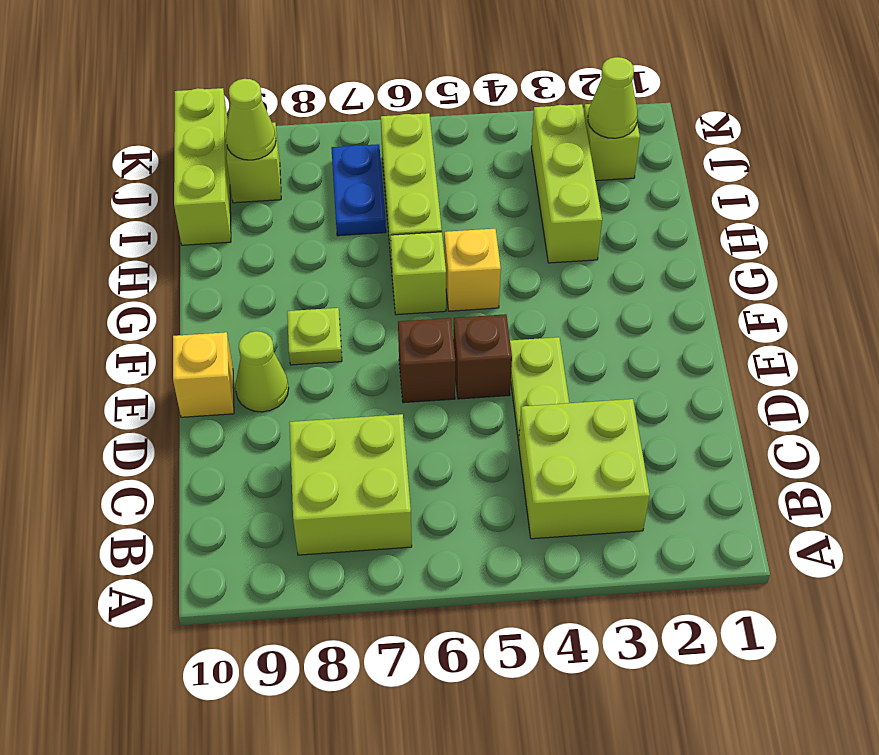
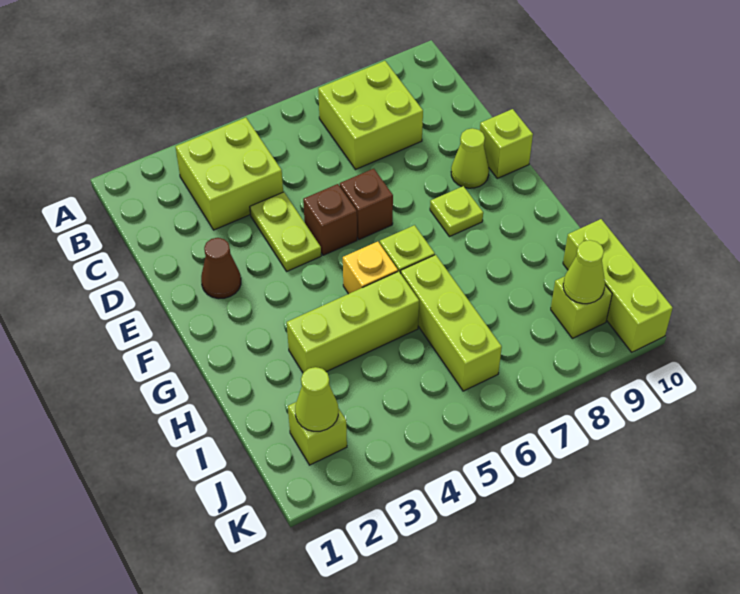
none -> brown 1x1 cone [201,238,241,299]
yellow 1x1 brick [173,332,234,417] -> lime 1x1 brick [480,109,533,178]
lime 1x3 brick [531,104,602,263] -> lime 1x3 brick turned to [287,271,419,373]
blue 1x2 plate [331,144,386,236] -> none

